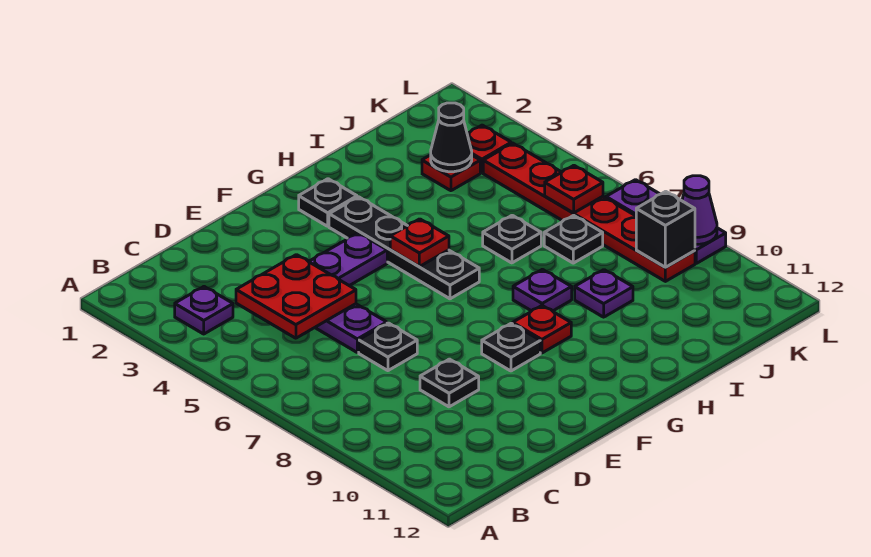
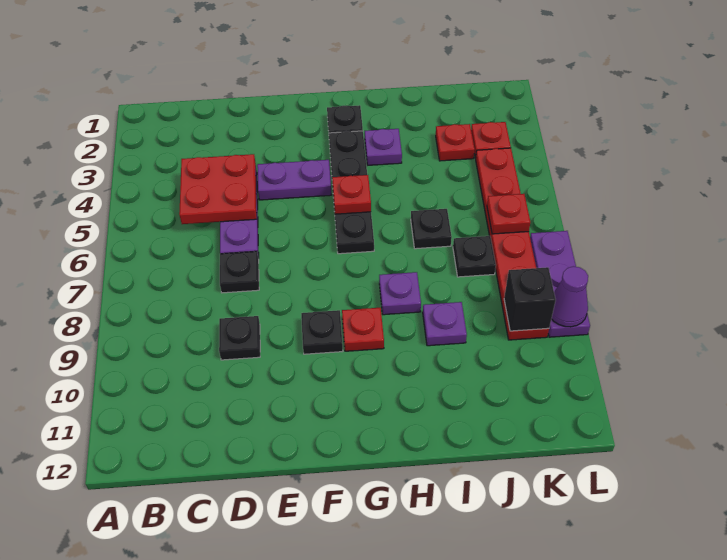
purple 1x1 plate [175,287,233,334] -> purple 1x1 plate moved to [365,129,402,165]
black 1x1 cone [431,103,472,172] -> none

